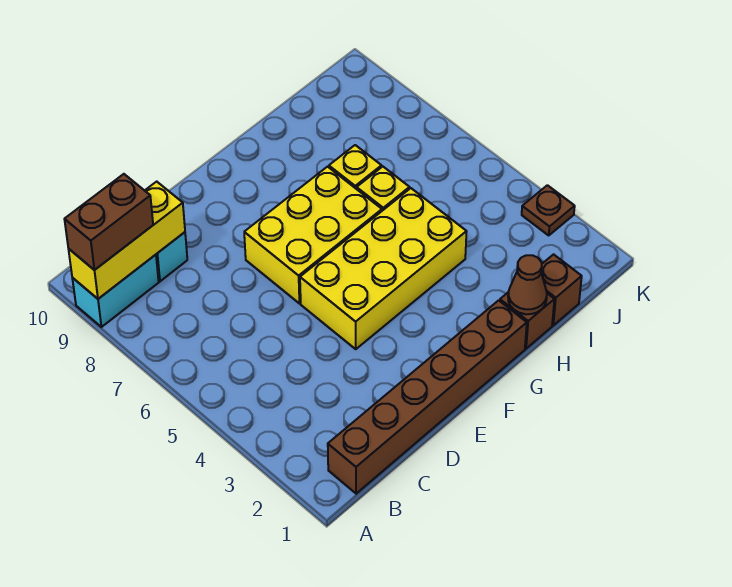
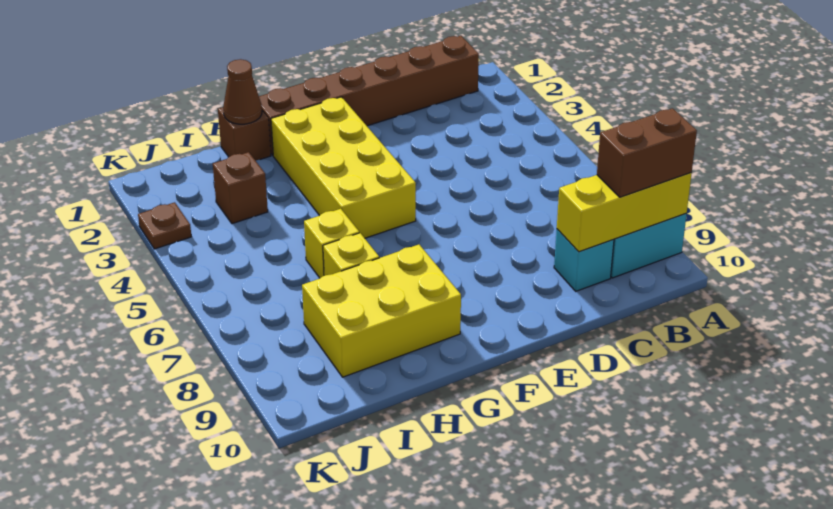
yellow 2x4 brick [300,188,467,349] -> yellow 2x4 brick turned to [271,97,416,238]
yellow 2x3 brick [244,167,382,303] -> yellow 2x3 brick moved to [302,245,461,377]
brown 1x1 brick [541,254,582,325] -> brown 1x1 brick moved to [213,152,268,224]

